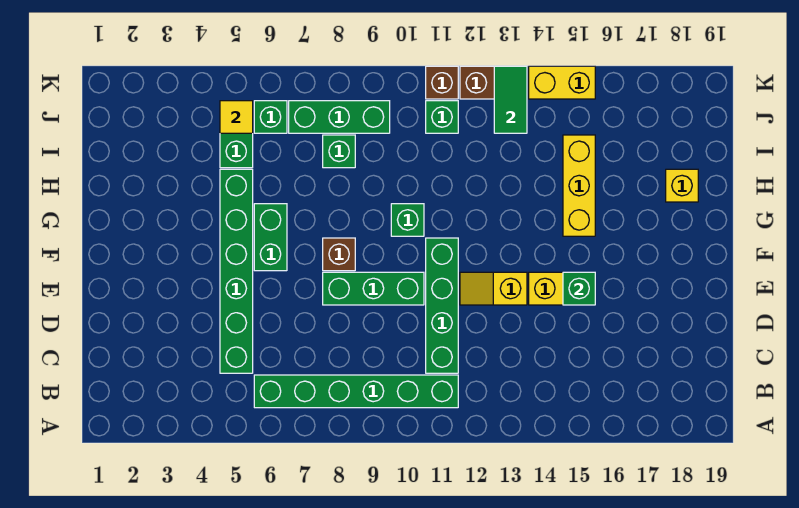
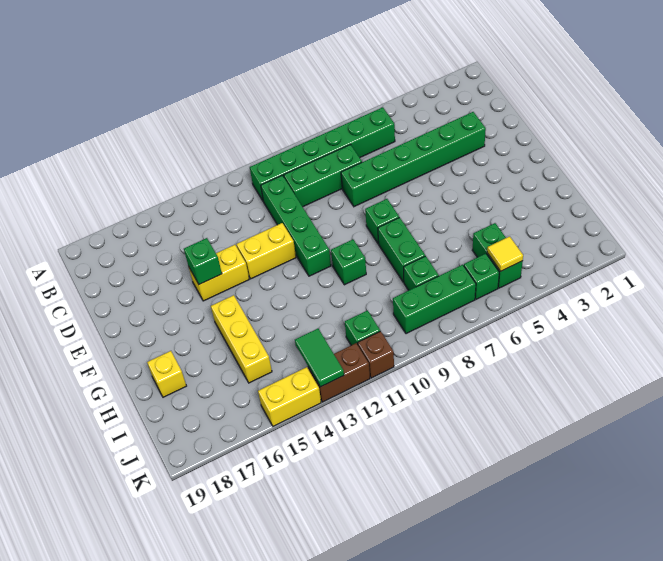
green 1x6 brick [220,169,253,373] -> green 1x6 brick turned to [341,112,486,207]
green 1x3 brick [323,272,424,305] -> green 1x3 brick moved to [284,145,362,207]
yellow 1x2 slope [460,272,527,305] -> yellow 1x2 brick [237,223,296,279]
green 1x2 brick [254,204,287,271] -> green 1x2 brick moved to [378,217,425,282]
brown 1x1 brick [323,238,355,271] -> green 1x1 brick [365,199,399,244]

